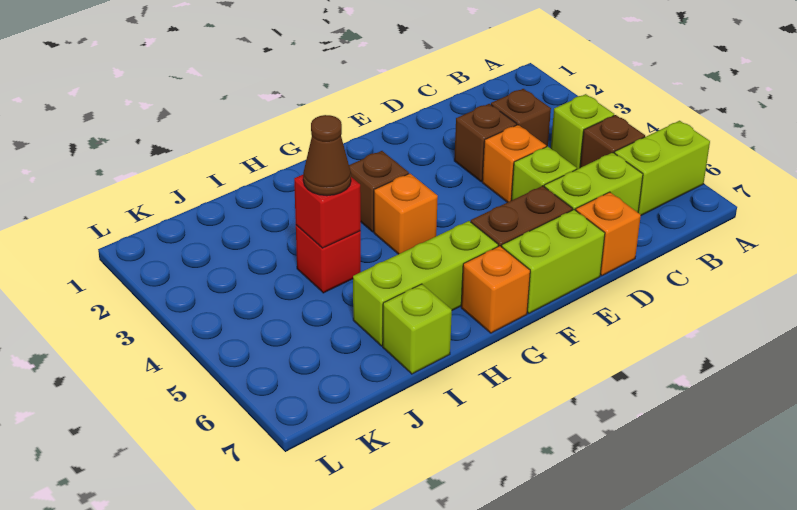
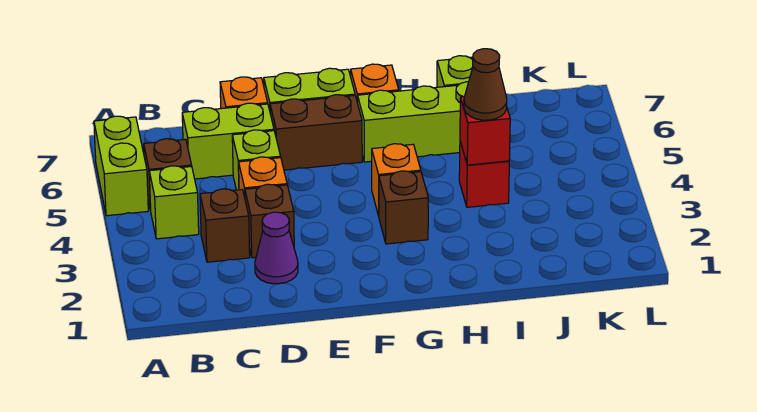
lime 1x2 brick [614,121,710,215] -> lime 1x2 brick turned to [94,116,148,216]
none -> purple 1x1 cone [255,212,298,284]

